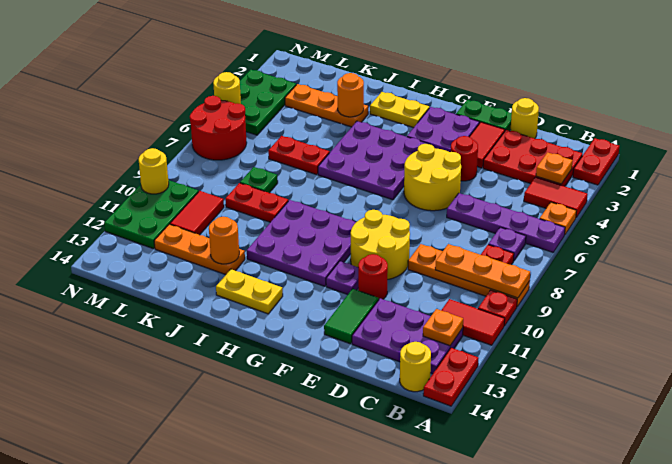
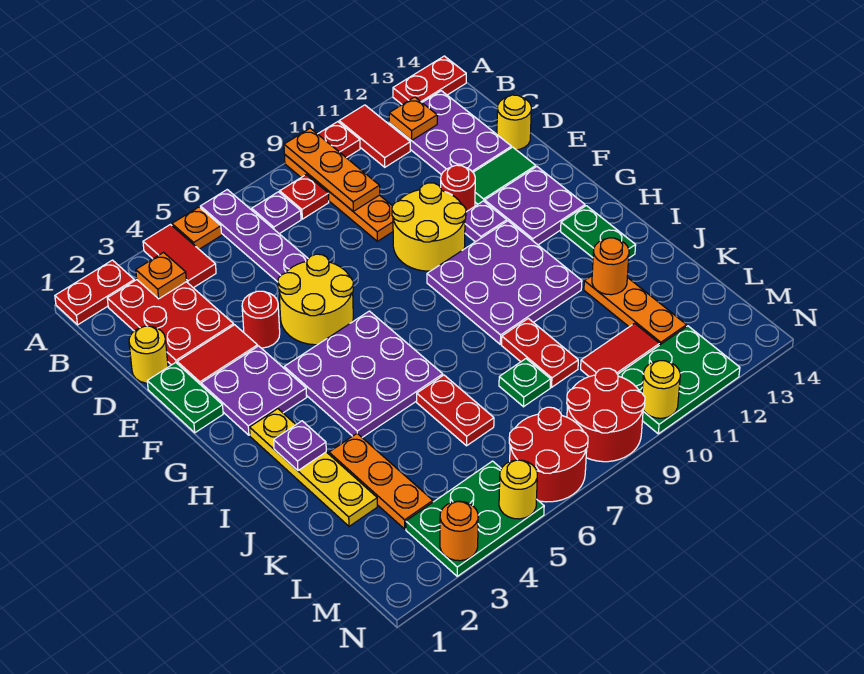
yellow 1x1 round brick [400,342,431,392] -> yellow 1x1 round brick moved to [497,95,531,150]
none -> purple 2x2 plate [485,167,585,245]
yellow 1x2 plate [370,92,429,128] -> yellow 1x4 plate [250,409,377,526]
yellow 1x2 plate [216,269,283,314] -> green 1x2 plate [561,206,636,258]
none -> purple 1x1 plate [274,421,326,470]
orange 1x1 round brick [337,73,364,117] -> orange 1x1 round brick moved to [440,501,478,561]
none -> red 2x2 round brick [567,368,645,462]

